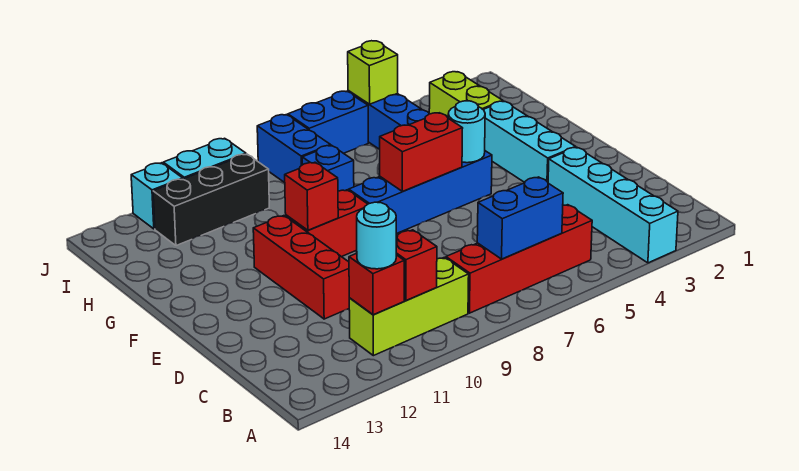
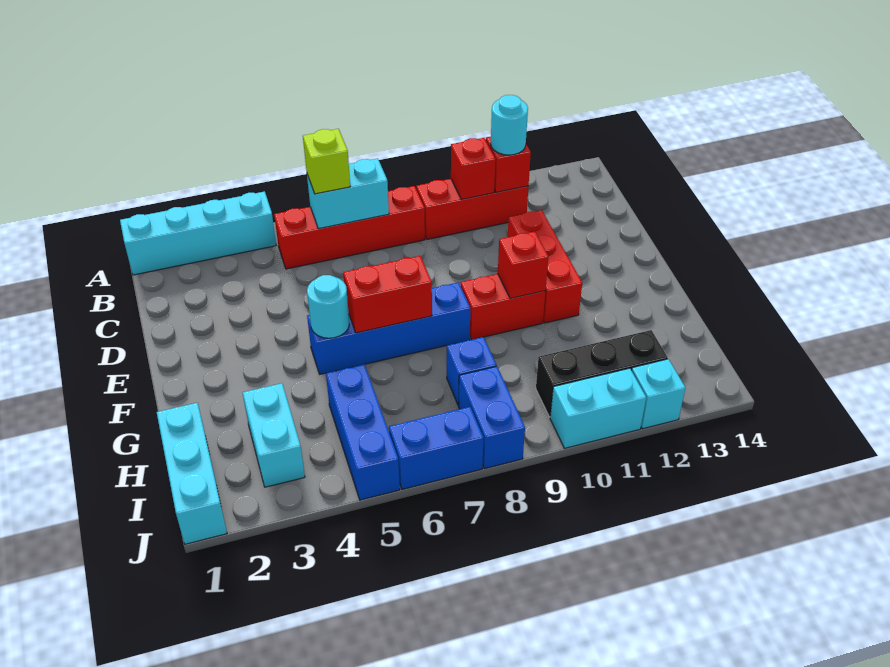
cyan 1x4 brick [548,147,678,263] -> cyan 1x4 brick turned to [120,191,276,275]
blue 1x2 brick [477,177,563,259] -> cyan 1x2 brick [307,158,389,229]
lime 1x3 brick [349,257,469,356] -> red 1x3 brick [416,179,528,239]
cyan 1x3 brick [483,101,576,182] -> cyan 1x3 brick moved to [157,403,227,544]
lime 1x2 brick [429,72,503,117] -> cyan 1x2 brick [243,383,305,487]
lime 1x1 brick [348,41,398,104] -> lime 1x1 brick moved to [303,129,350,194]

